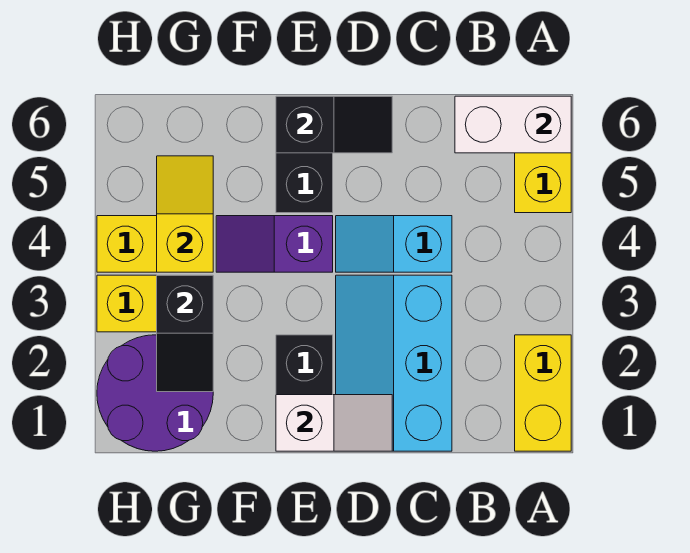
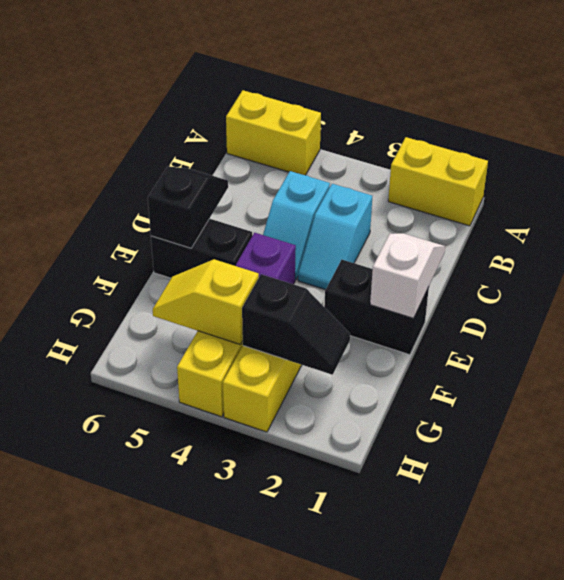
white 1x2 brick [455,96,571,153] -> none
cyan 2x3 slope [336,275,452,451] -> cyan 1x2 slope [298,184,372,290]
purple 2x2 round brick [97,335,213,451] -> none

